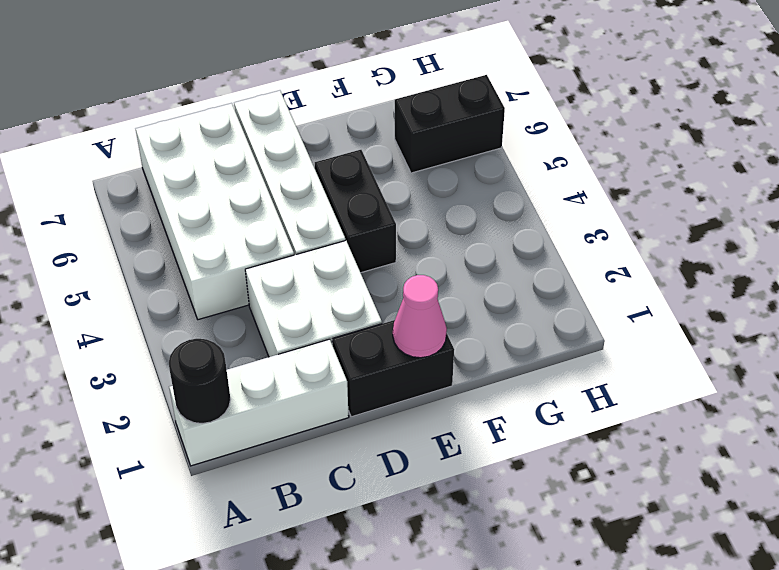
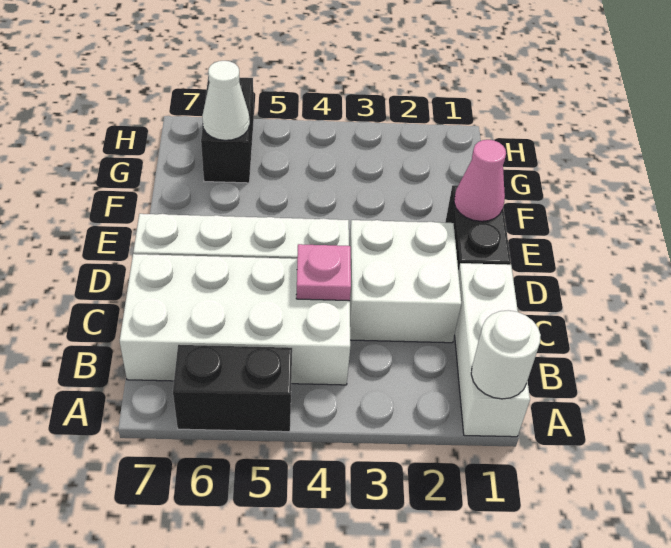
black 1x1 round brick [169,339,231,424] -> white 1x1 round brick [471,310,541,399]
none -> pink 1x1 plate [296,244,351,301]
black 1x2 brick [315,150,396,273] -> black 1x2 brick moved to [173,345,292,432]
none -> white 1x1 cone [202,61,250,140]

